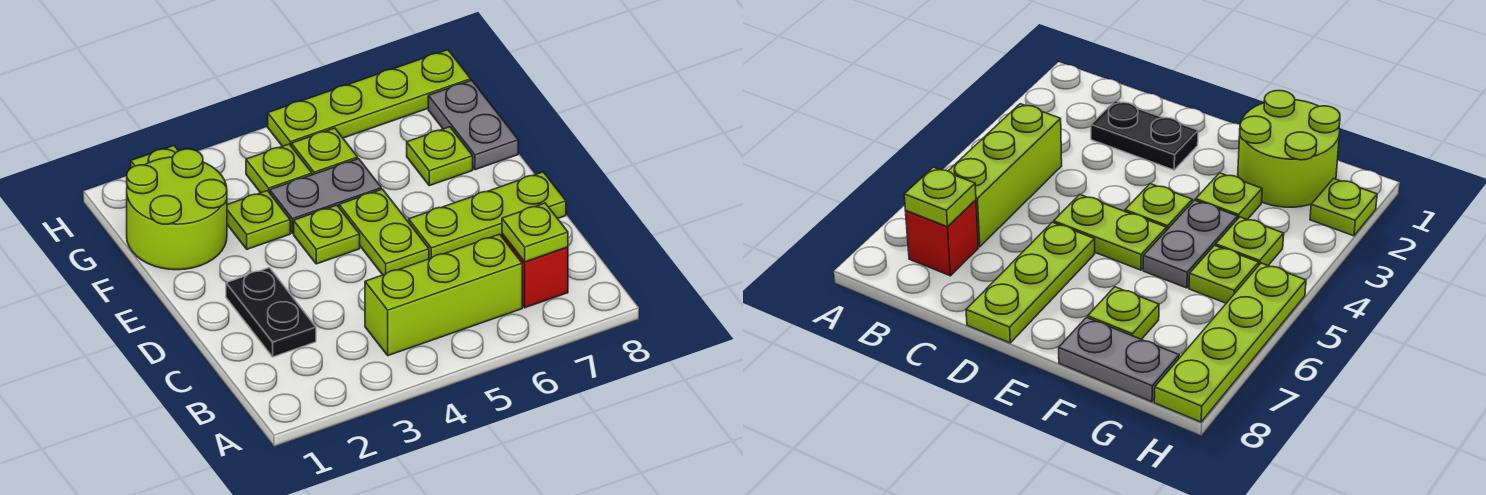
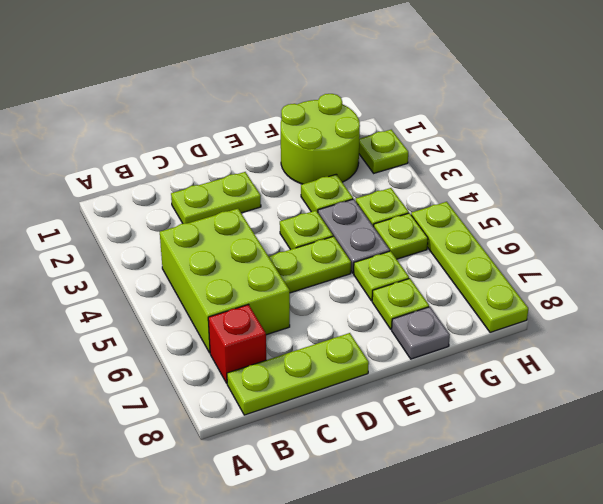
lime 1x3 brick [365,234,522,356] -> lime 2x3 brick [160,209,290,353]
lime 1x1 plate [502,203,568,262] -> lime 1x1 plate moved to [354,251,409,301]
black 1x2 plate [226,268,316,357] -> lime 1x2 plate [171,172,261,224]
lime 1x3 plate [409,172,566,259] -> lime 1x3 plate turned to [227,333,369,415]
grey 1x2 plate [428,80,518,170] -> grey 1x1 plate [392,307,450,359]

